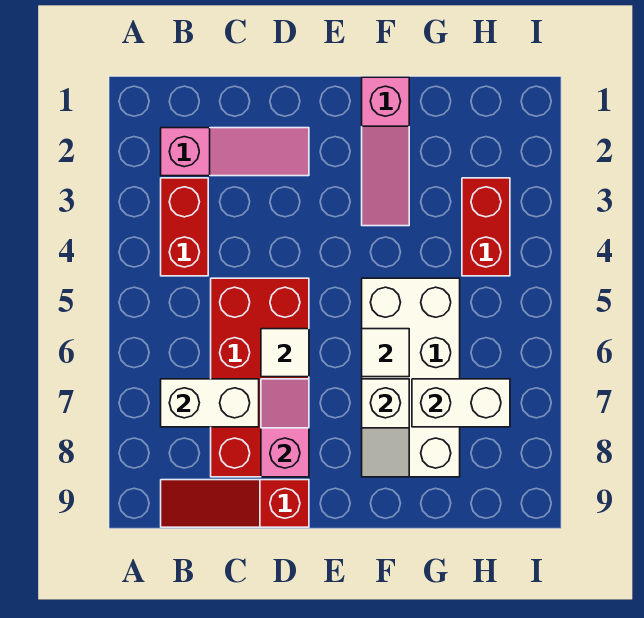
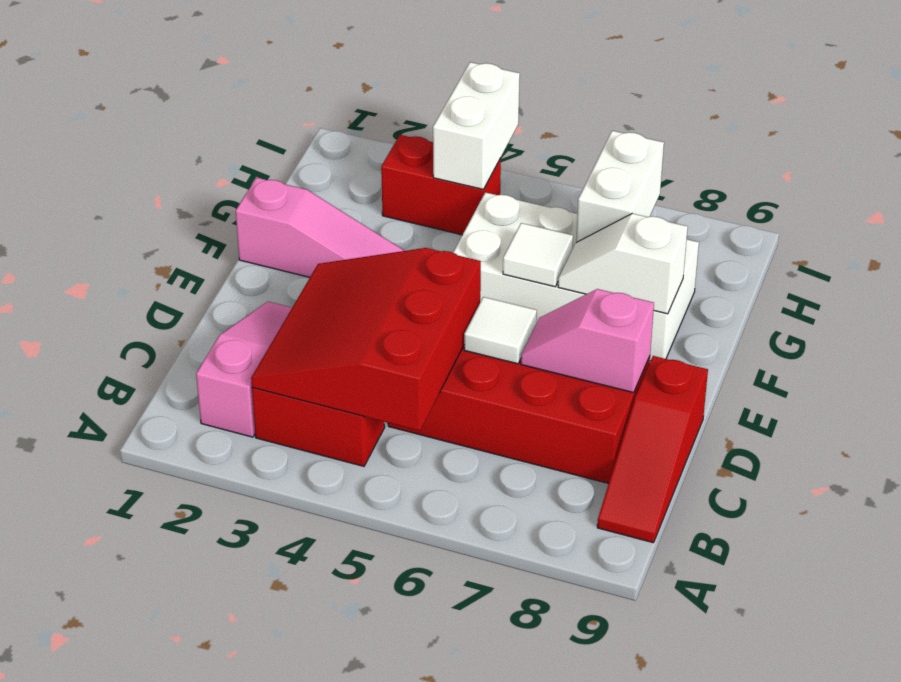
none -> red 3x3 slope [251,248,481,431]
white 1x2 brick [161,379,259,427] -> white 1x2 brick moved to [433,62,520,189]
white 1x2 slope [362,379,409,477] -> white 1x2 slope turned to [558,213,688,314]

